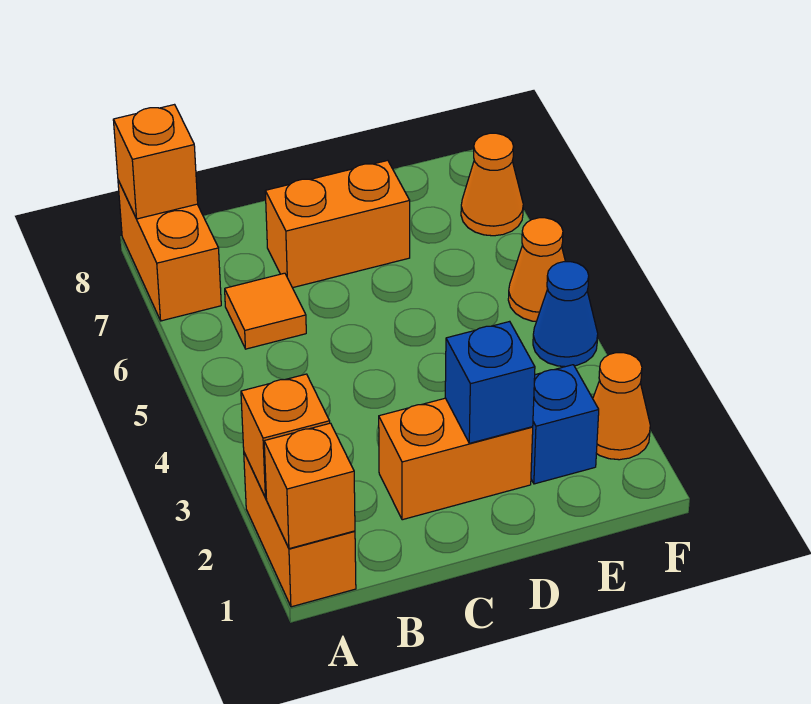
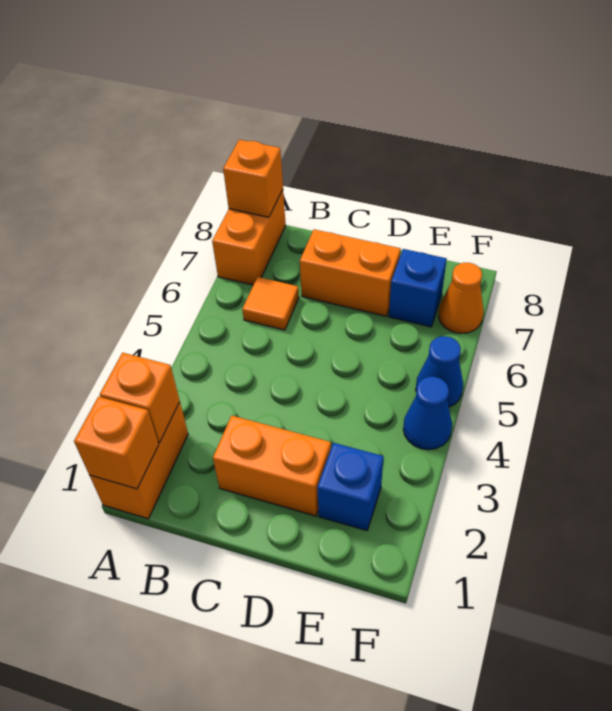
blue 1x1 brick [445,321,535,443] -> blue 1x1 brick moved to [389,249,447,327]
orange 1x1 cone [593,353,650,460] -> none
orange 1x1 cone [508,218,565,322] -> blue 1x1 cone [416,336,463,407]

